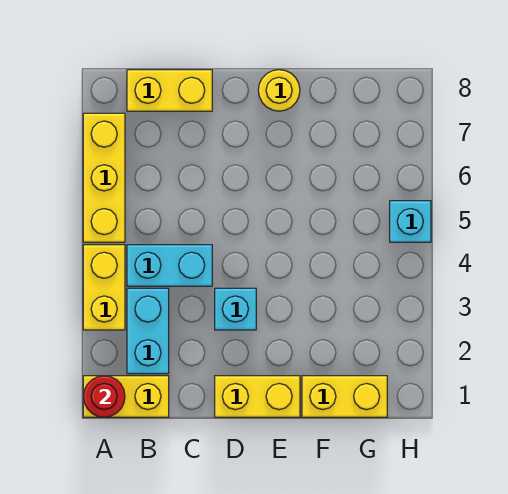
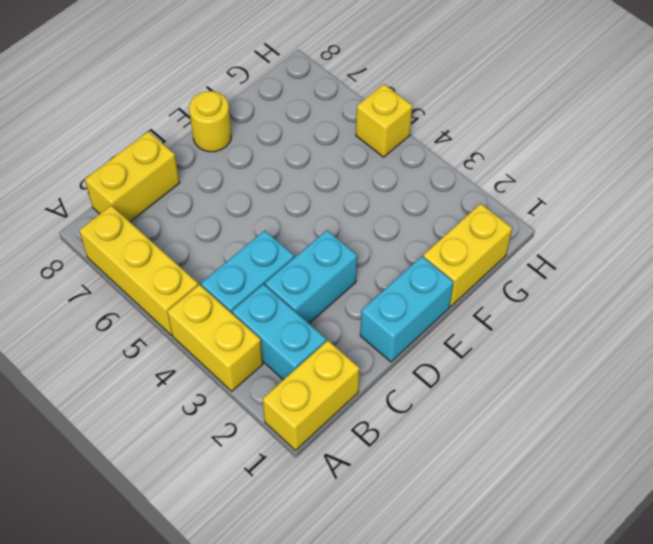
red 1x1 round brick [83,376,125,417] -> none
yellow 1x2 brick [215,376,300,417] -> cyan 1x2 brick [360,256,454,362]
cyan 1x1 brick [215,288,256,330] -> cyan 1x2 brick [265,230,357,323]
cyan 1x1 brick [390,201,431,242] -> yellow 1x1 brick [356,84,413,157]

